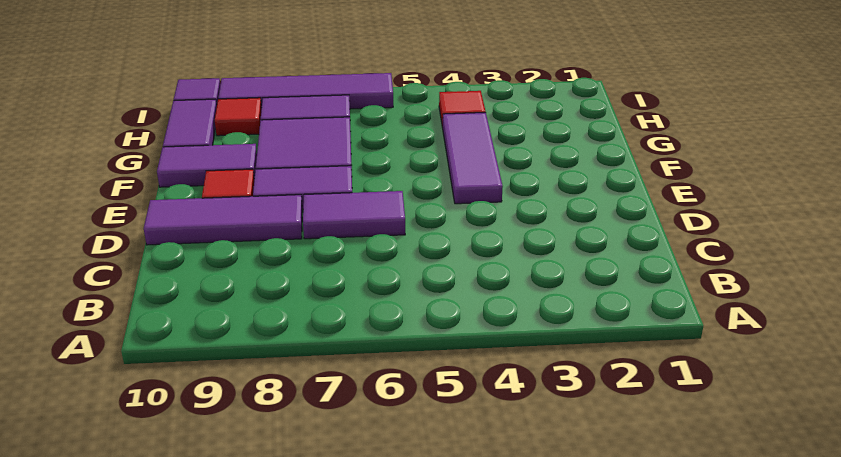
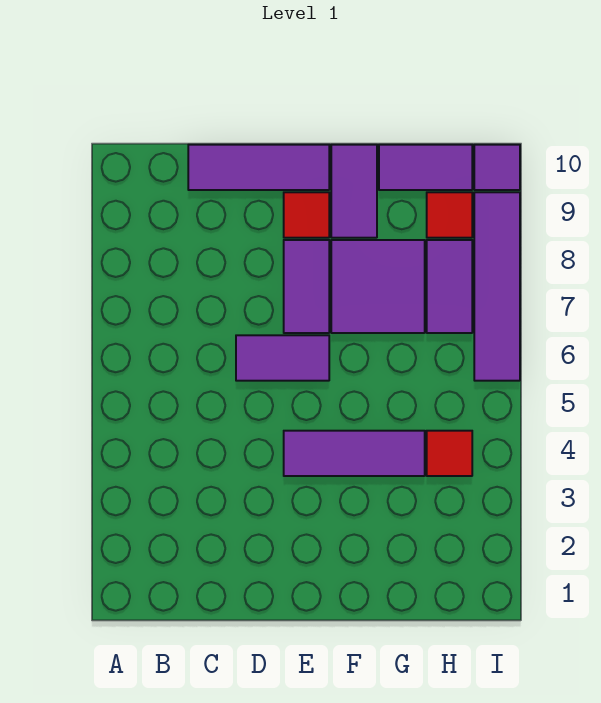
purple 1x2 tile [303,191,405,239] -> purple 1x2 tile turned to [236,335,329,381]
purple 1x3 tile [144,195,303,245] -> purple 1x3 tile turned to [188,145,329,190]

